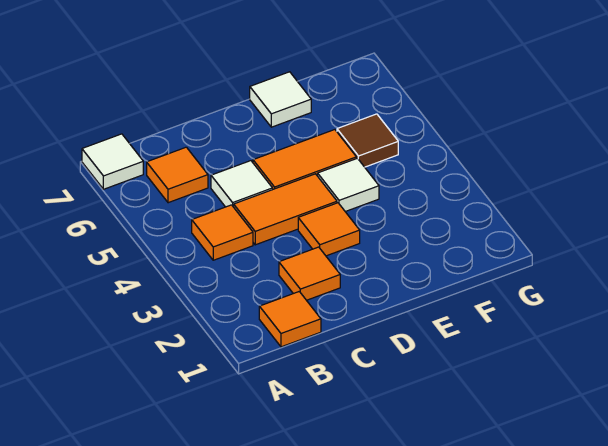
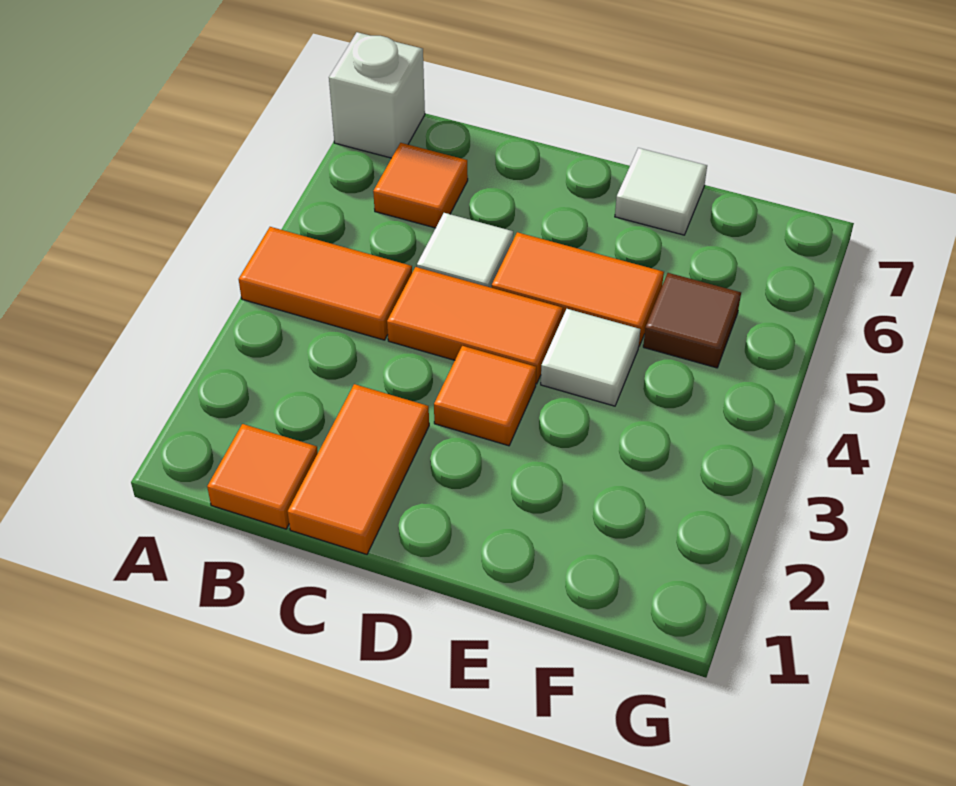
white 1x1 tile [82,134,143,189] -> white 1x1 brick [329,32,425,158]
orange 1x1 tile [192,205,253,260] -> orange 1x2 tile [239,227,412,340]
orange 1x1 tile [279,247,340,300] -> orange 1x2 tile [287,384,429,554]

